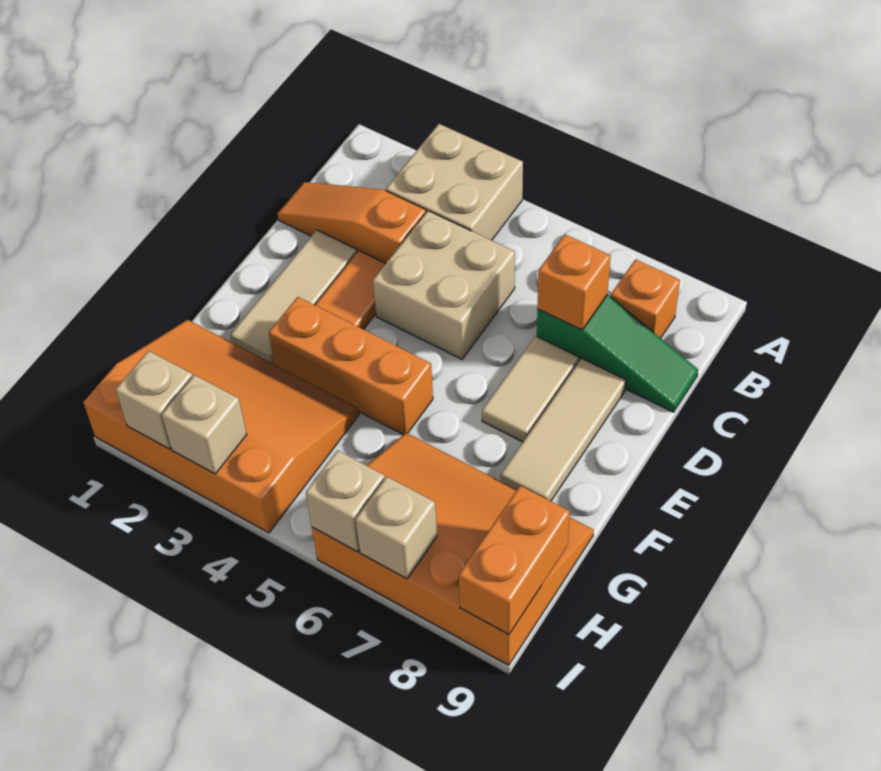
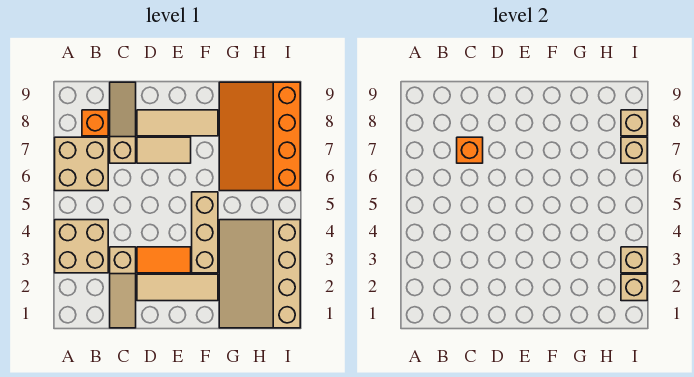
orange 1x3 slope [278,182,426,263] -> tan 1x3 slope [110,247,136,328]
tan 2x2 brick [373,211,515,359] -> tan 2x2 brick moved to [55,137,108,191]
green 1x3 slope [537,295,698,412] -> tan 1x3 slope [110,82,136,163]
orange 1x3 brick [269,297,433,435] -> tan 1x3 brick [192,192,218,273]
orange 3x4 slope [83,320,359,533] -> tan 3x4 slope [219,220,300,328]
orange 1x2 brick [459,486,570,635] -> none
tan 1x1 brick [306,450,385,552] -> tan 1x1 brick moved to [621,110,647,136]

